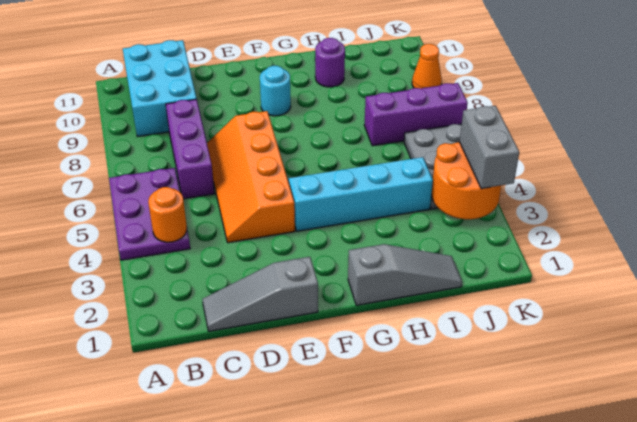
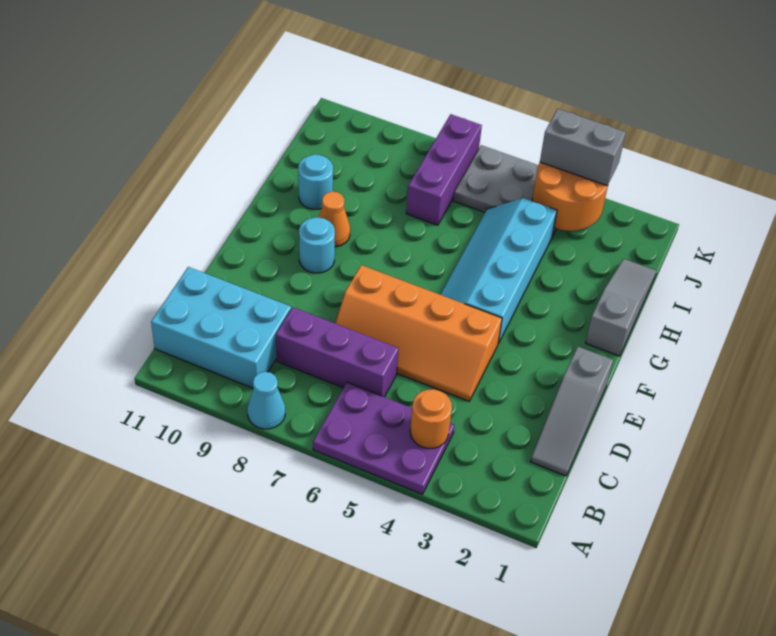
none -> cyan 1x1 cone [247,372,285,429]
purple 1x1 round brick [315,38,345,87] -> cyan 1x1 round brick [298,154,333,209]
orange 1x1 cone [412,44,442,88] -> orange 1x1 cone moved to [319,192,350,247]

